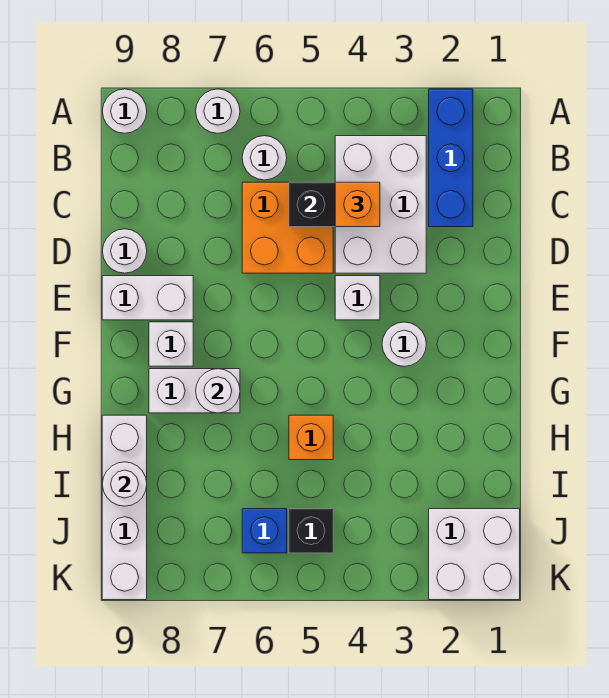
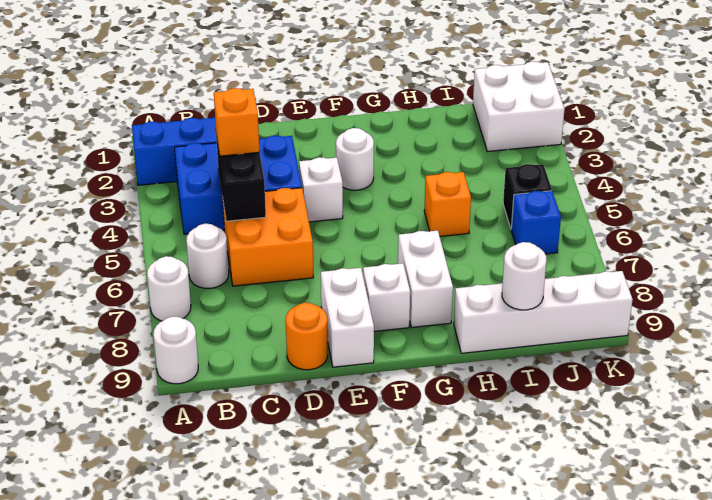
white 2x3 brick [335,136,426,273] -> blue 2x3 brick [175,135,302,234]
white 1x1 round brick [103,229,147,273] -> orange 1x1 round brick [286,303,328,370]
white 1x1 round brick [196,369,240,413] -> none

